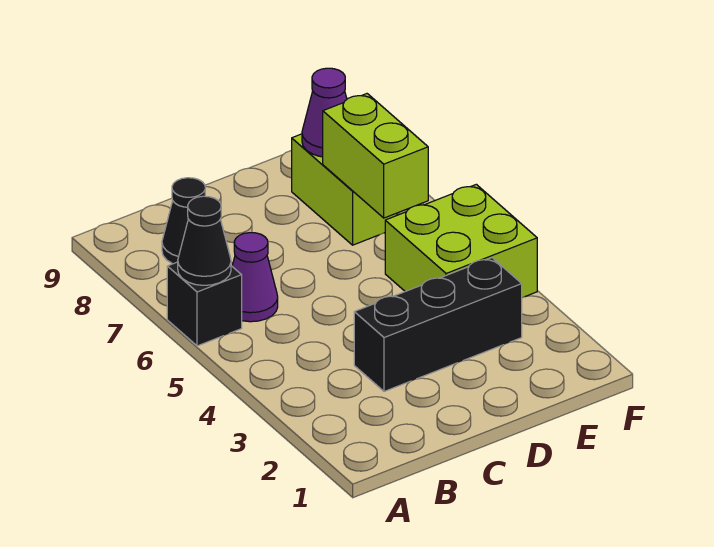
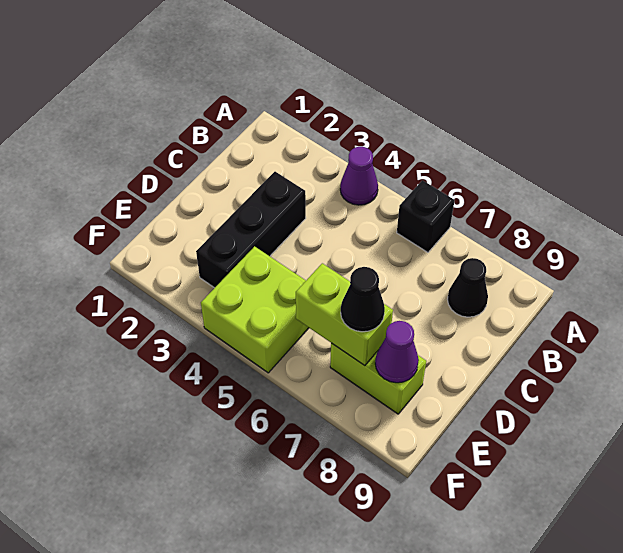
black 1x1 cone [178,196,231,285] -> black 1x1 cone moved to [341,267,385,332]
purple 1x1 cone [232,233,278,322] -> purple 1x1 cone moved to [340,147,378,205]

